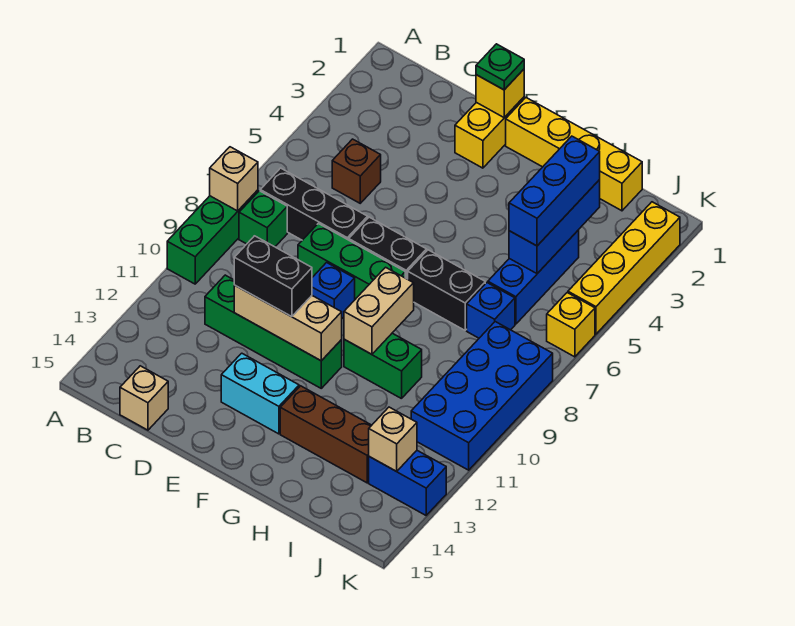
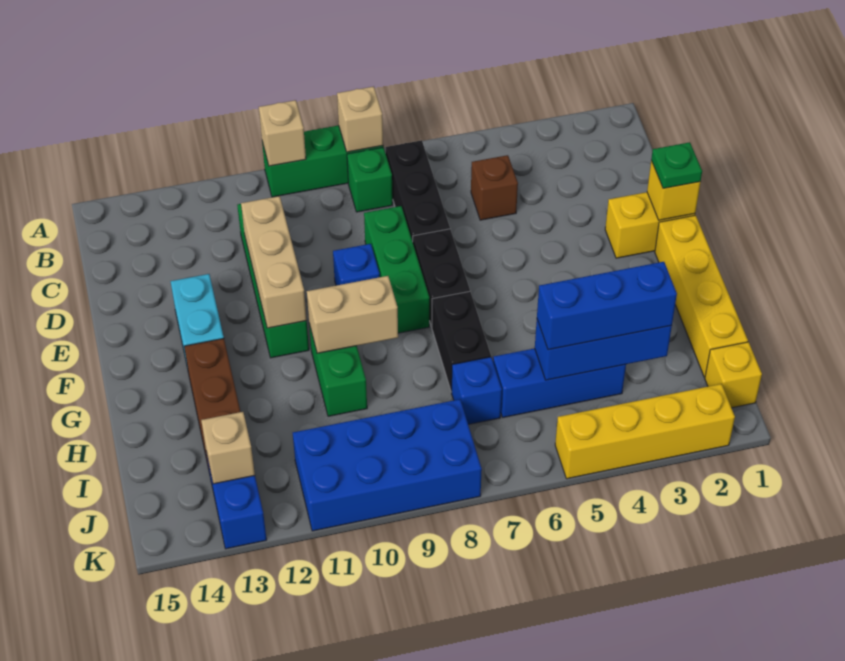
tan 1x1 brick [120,366,168,430] -> tan 1x1 brick moved to [259,100,306,166]
black 1x2 brick [234,236,312,317] -> none
yellow 1x1 brick [547,293,595,357] -> yellow 1x1 brick moved to [705,342,762,408]

